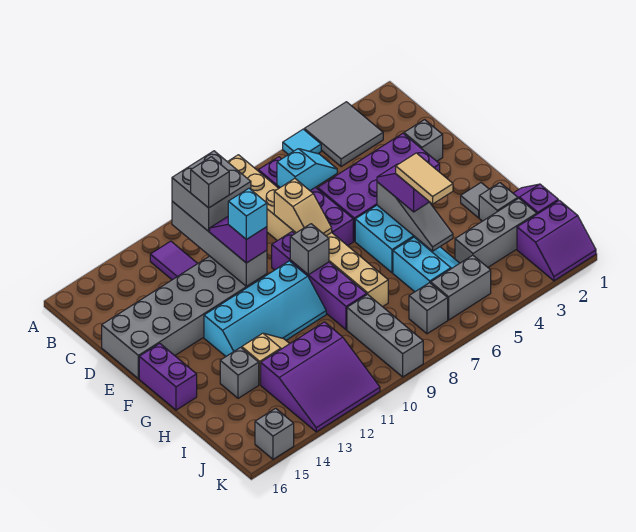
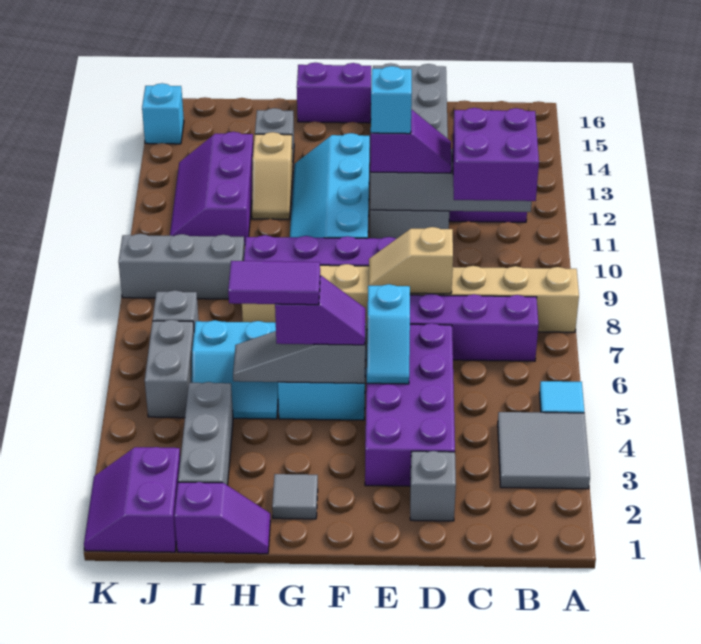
grey 2x2 brick [172,151,251,231] -> purple 2x2 brick [452,108,539,201]
cyan 1x2 slope [277,149,337,190] -> cyan 1x2 slope moved to [367,284,410,384]
grey 1x1 brick [191,157,229,208] -> none
grey 1x1 brick [290,224,329,275] -> none
tan 1x2 tile [396,153,453,204] -> purple 1x2 tile [228,261,320,305]
grey 1x1 brick [479,183,518,221] -> none
purple 3x3 slope [261,322,380,432] -> purple 2x3 slope [170,132,254,245]
grey 1x1 brick [255,408,294,459] -> cyan 1x1 brick [142,83,184,144]

